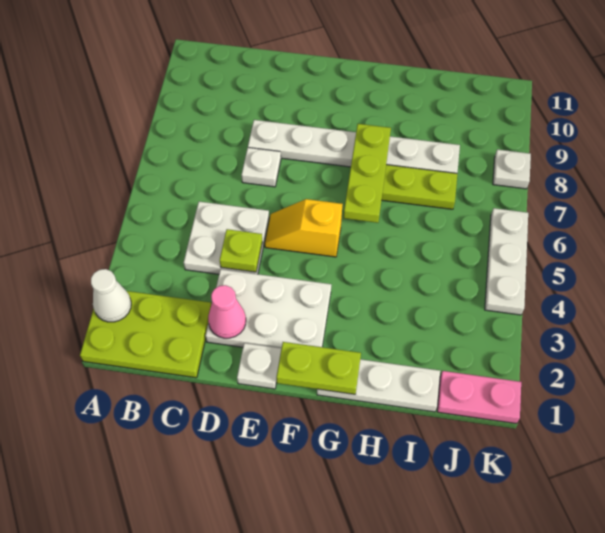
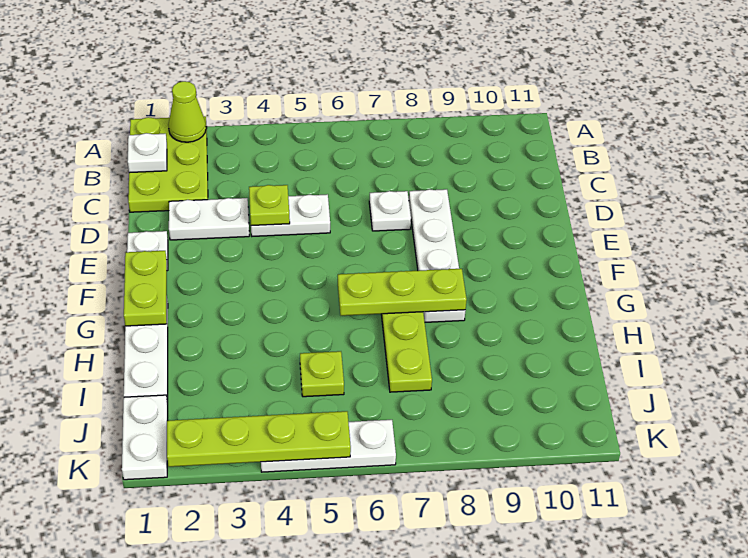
white 1x1 cone [91,269,131,322] -> lime 1x1 cone [168,81,206,142]
white 2x2 plate [184,202,269,274] -> white 1x2 plate [251,194,330,236]
white 2x3 plate [205,269,331,349] -> white 1x2 plate [169,198,249,240]
pink 1x1 cone [208,285,246,338] -> none
white 1x6 plate [248,120,460,173] -> white 1x4 plate [409,189,466,322]
yellow 1x2 slope [265,199,343,257] -> none
none -> lime 1x1 plate [300,351,344,397]
pink 1x2 plate [437,371,521,424] -> white 1x2 plate [122,395,168,480]
none -> lime 1x4 plate [167,411,351,467]
white 1x1 plate [493,149,531,189] -> white 1x1 plate moved to [128,133,167,173]

